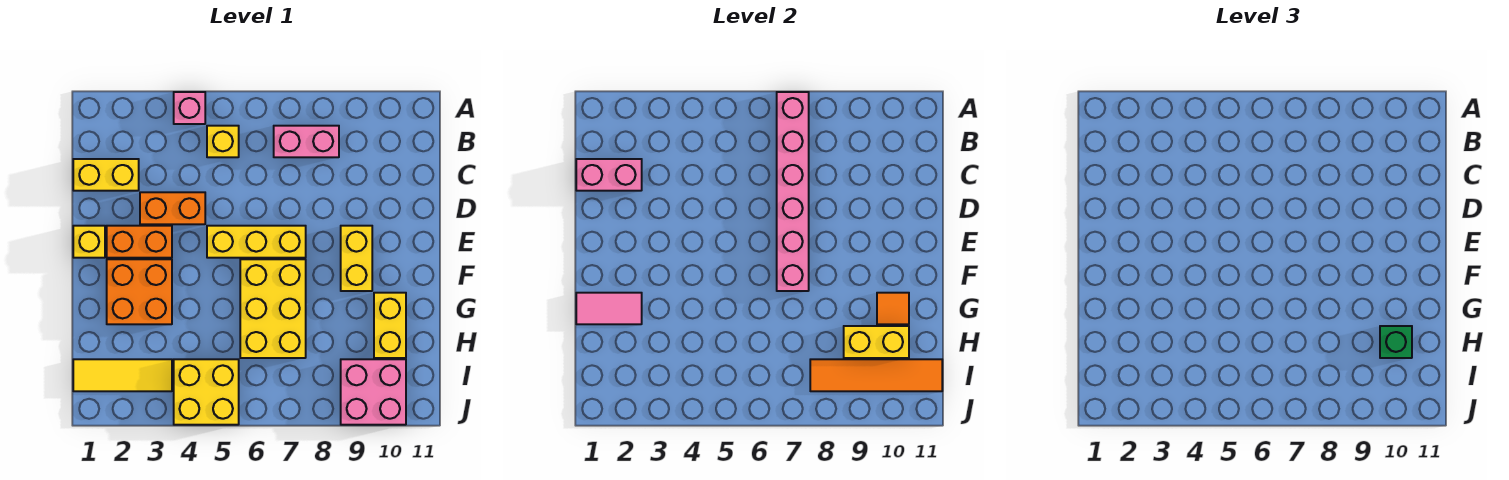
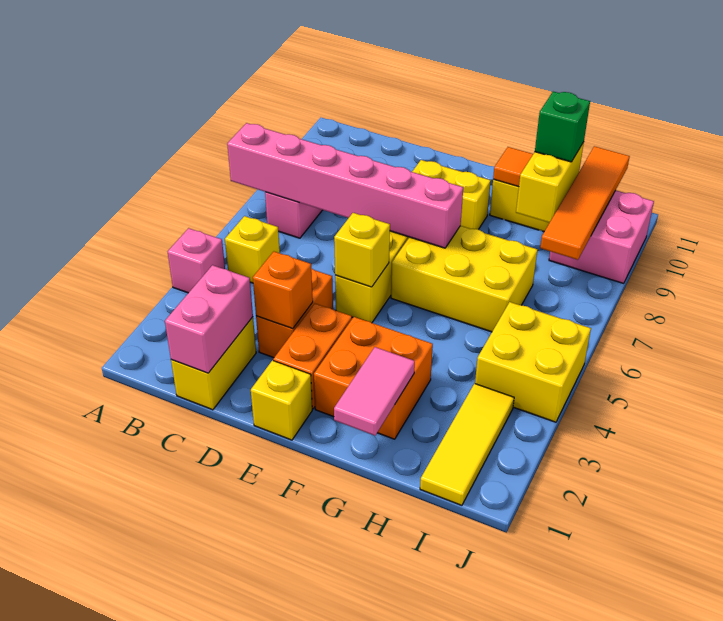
none -> orange 1x1 brick [253,252,313,329]
none -> yellow 1x1 brick [334,213,390,287]

